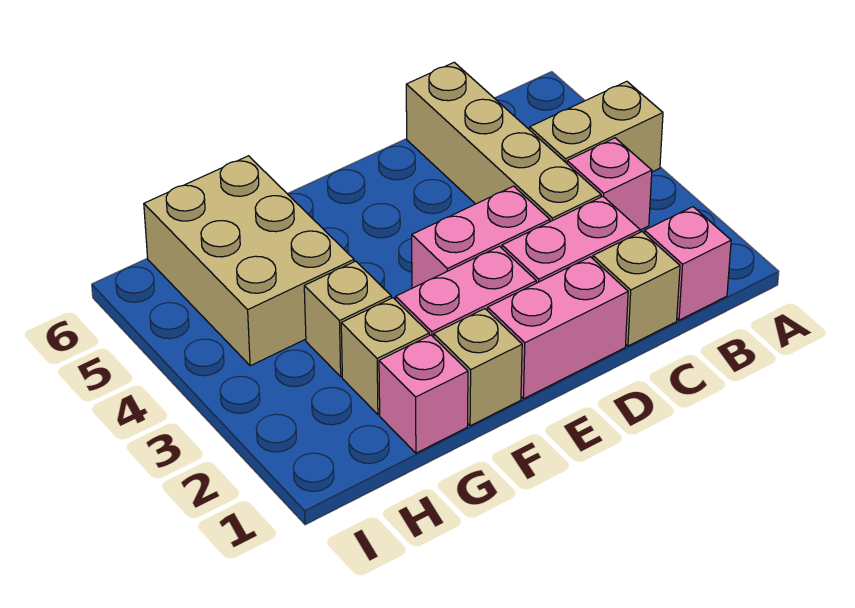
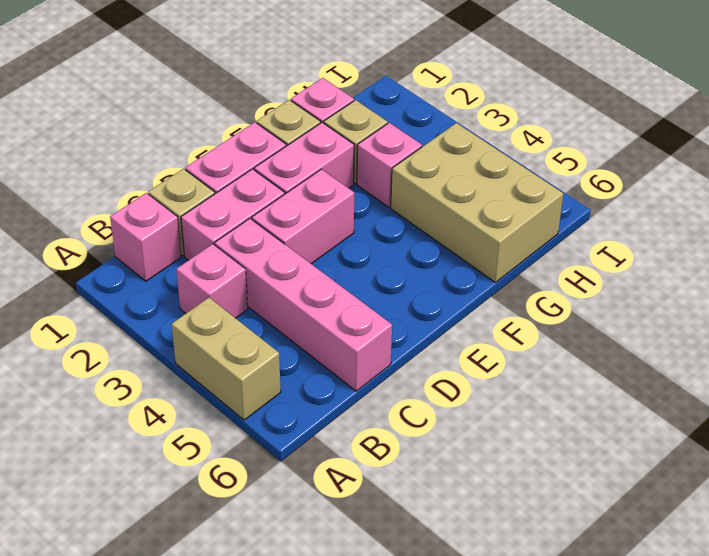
tan 1x2 brick [530,81,663,172] -> tan 1x2 brick turned to [172,298,281,420]
tan 1x4 brick [406,62,601,222] -> pink 1x4 brick [215,219,392,391]
tan 1x1 brick [304,261,391,377] -> pink 1x1 brick [357,123,422,207]

